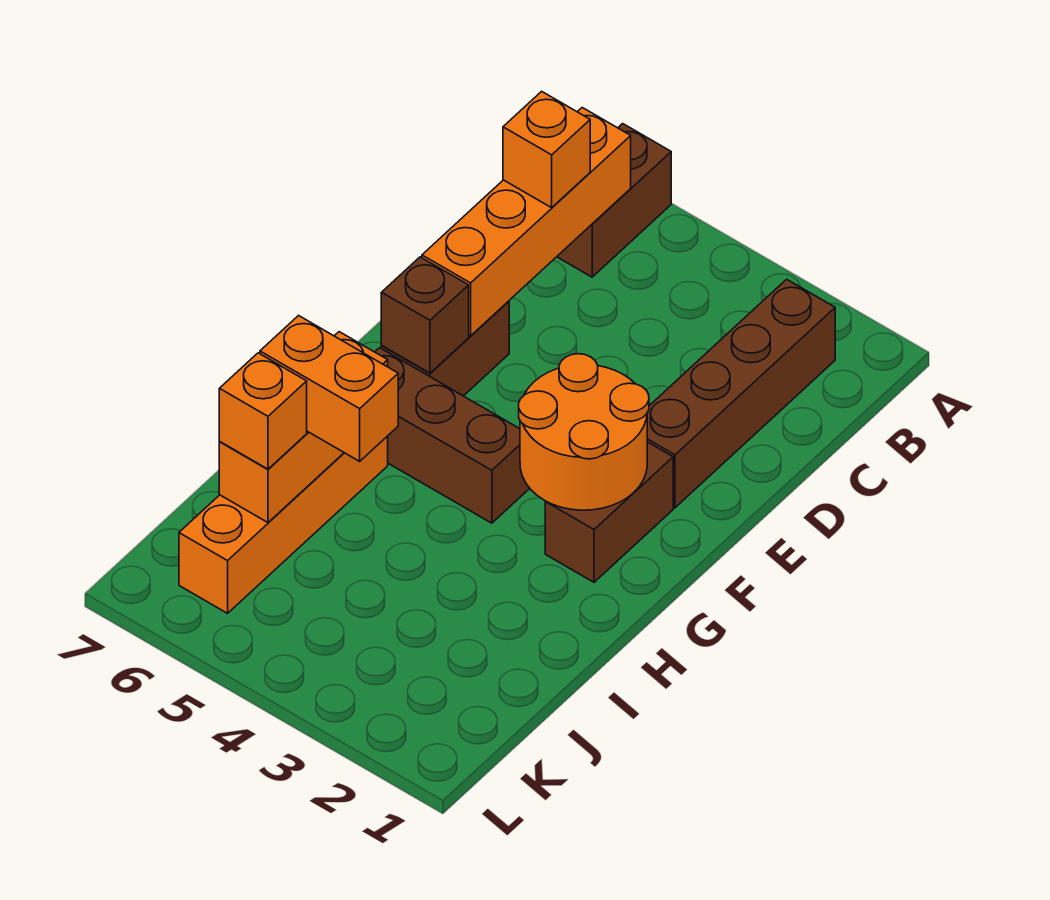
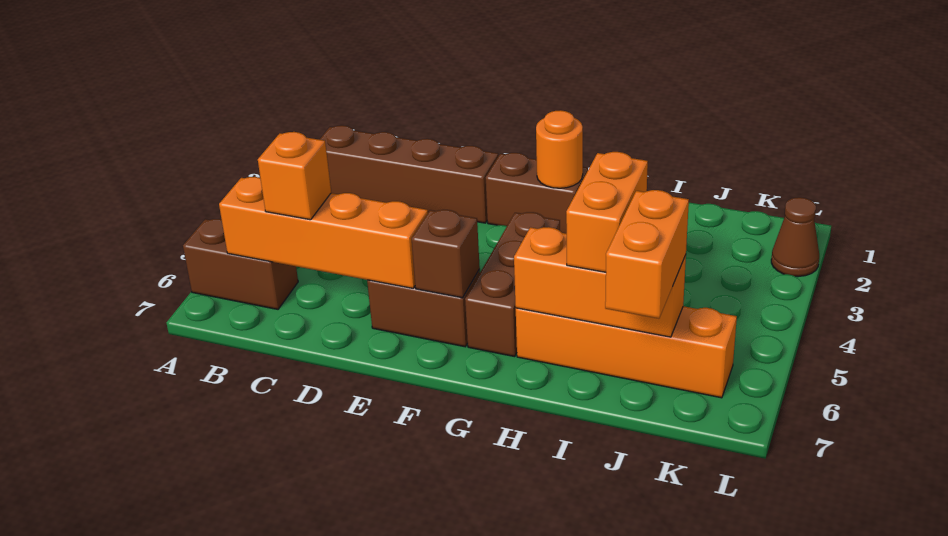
orange 2x2 round brick [519,354,649,510] -> orange 1x1 round brick [536,110,583,188]
orange 1x1 brick [219,353,307,469] -> orange 1x2 brick [605,190,689,319]
none -> brown 1x1 cone [771,197,819,277]

